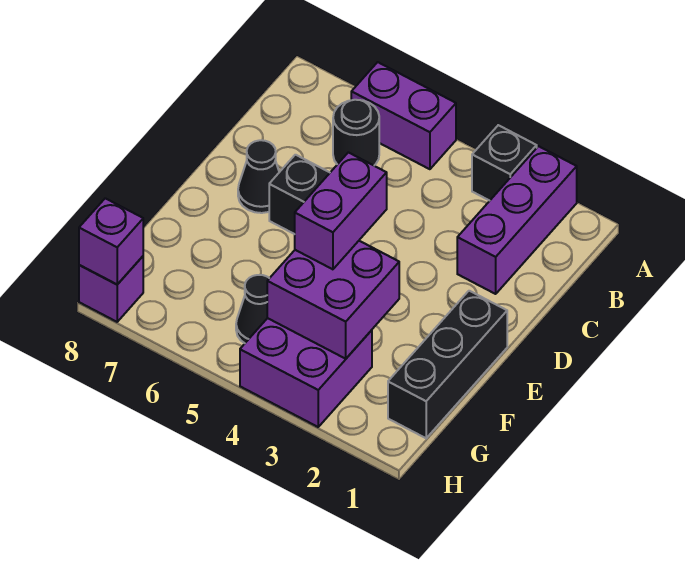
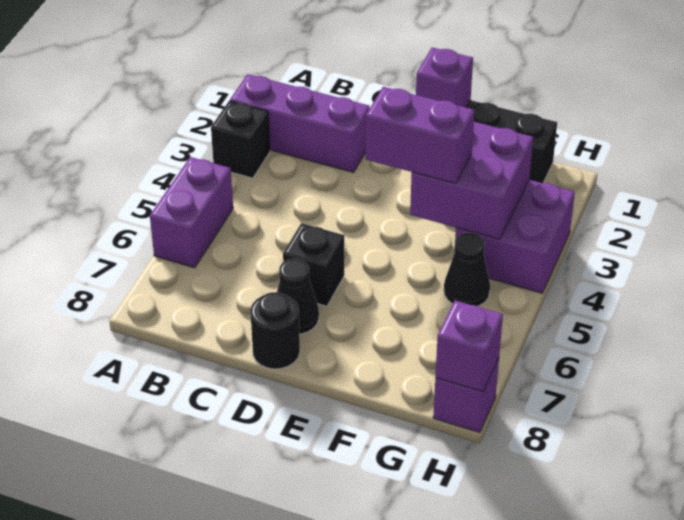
black 1x1 round brick [333,100,379,165] -> black 1x1 round brick moved to [250,292,300,369]
none -> purple 1x1 brick [416,47,473,107]

